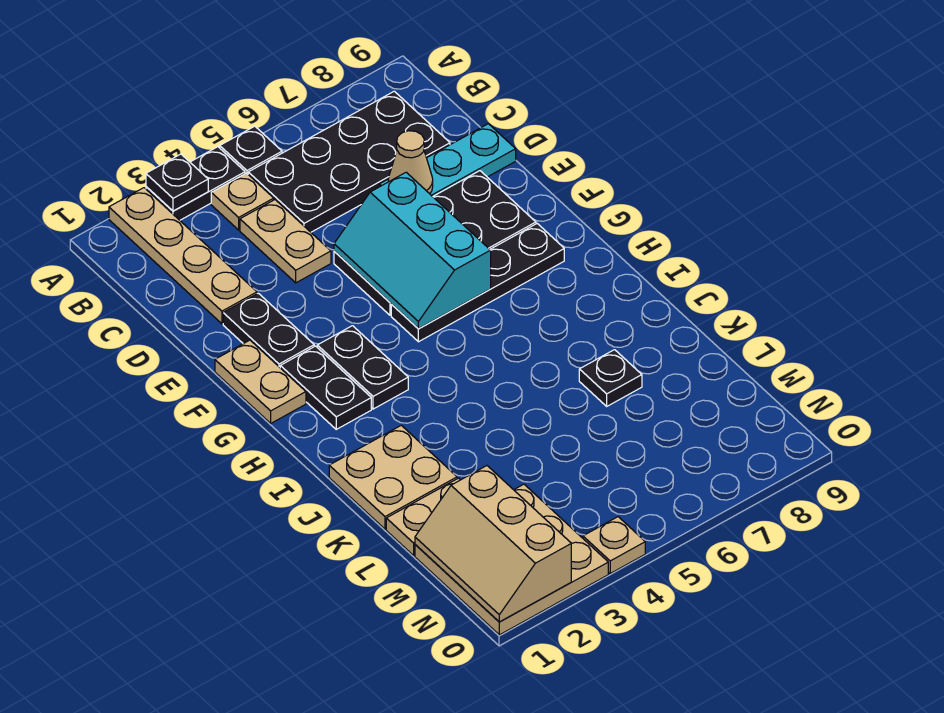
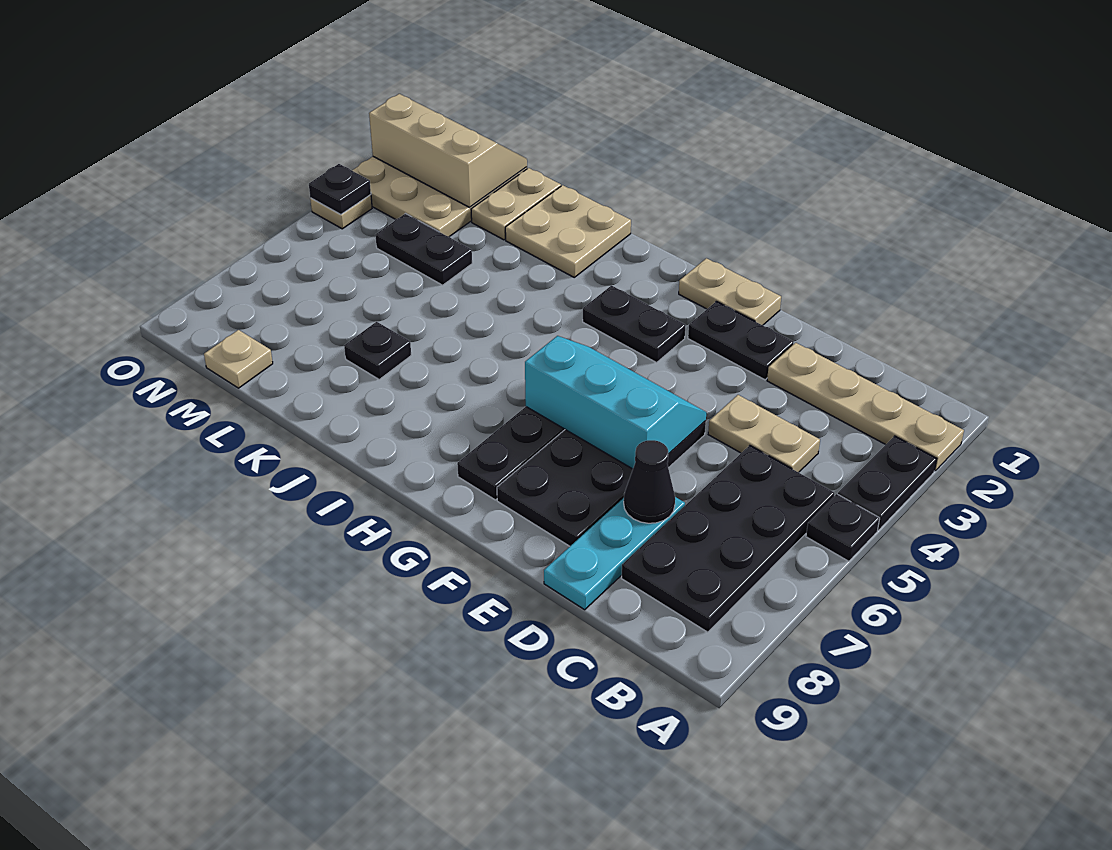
black 1x1 plate [146,154,208,211] -> black 1x1 plate moved to [309,164,371,214]
tan 1x1 plate [211,173,274,230] -> tan 1x1 plate moved to [204,330,273,388]
tan 1x1 cone [388,131,433,194] -> black 1x1 cone [624,440,675,523]
black 1x2 plate [280,346,371,429] -> black 1x2 plate moved to [375,214,472,285]

